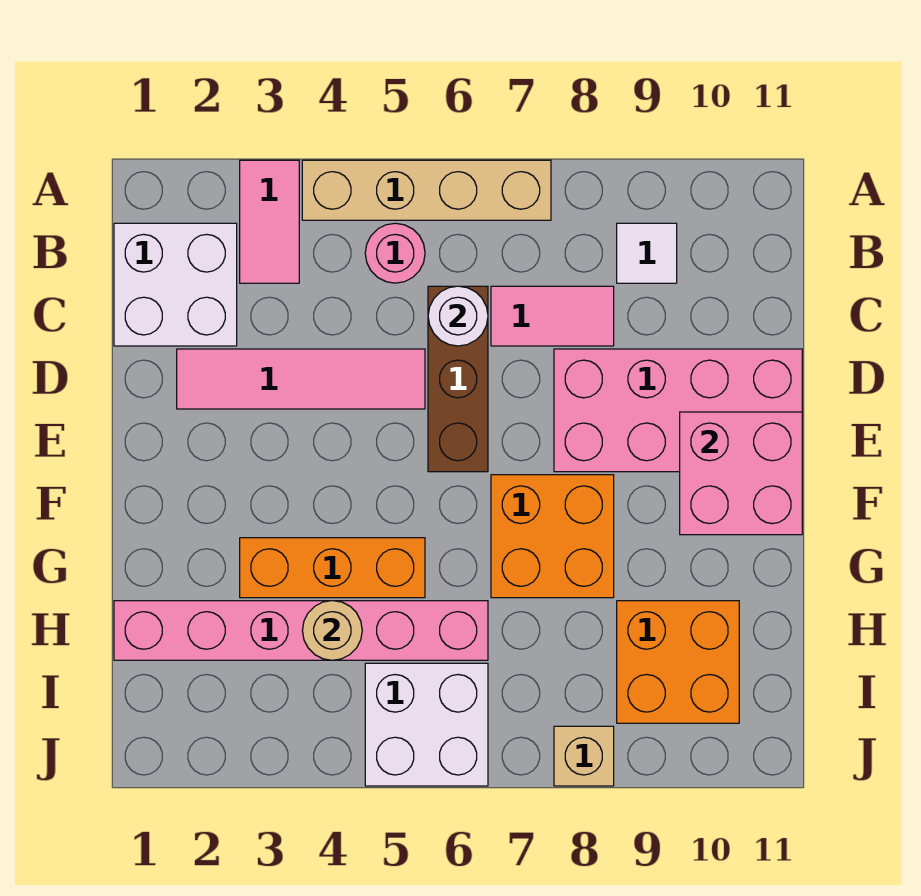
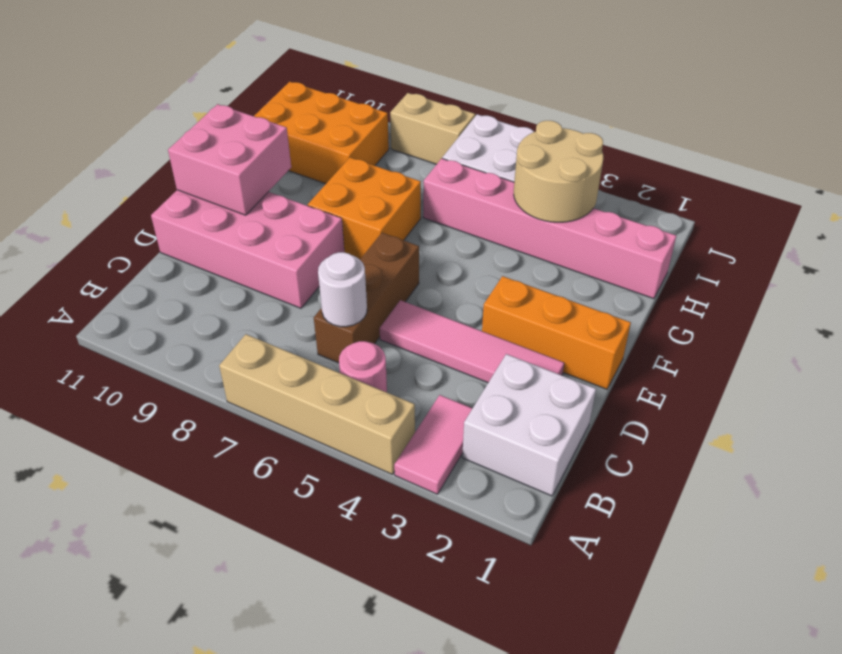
white 1x1 tile [617,223,677,283] -> none
pink 1x2 tile [491,286,614,346] -> none
orange 1x3 brick [240,538,425,598] -> orange 1x3 brick moved to [482,276,631,389]
tan 1x1 round brick [302,601,362,660] -> tan 2x2 round brick [514,121,603,222]
orange 2x2 brick [617,601,739,723] -> orange 2x3 brick [254,82,389,184]
tan 1x1 brick [554,726,614,786] -> tan 1x2 brick [390,93,475,164]

